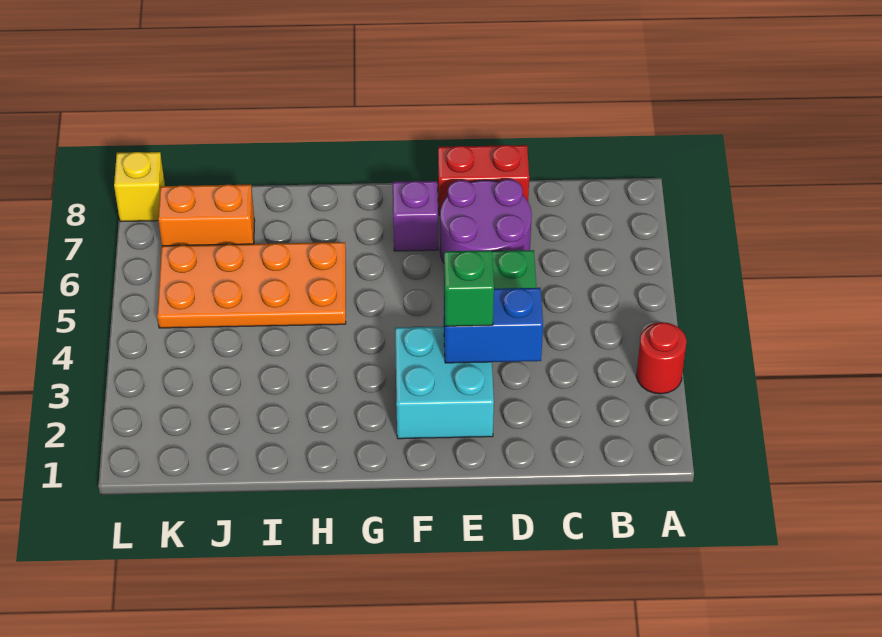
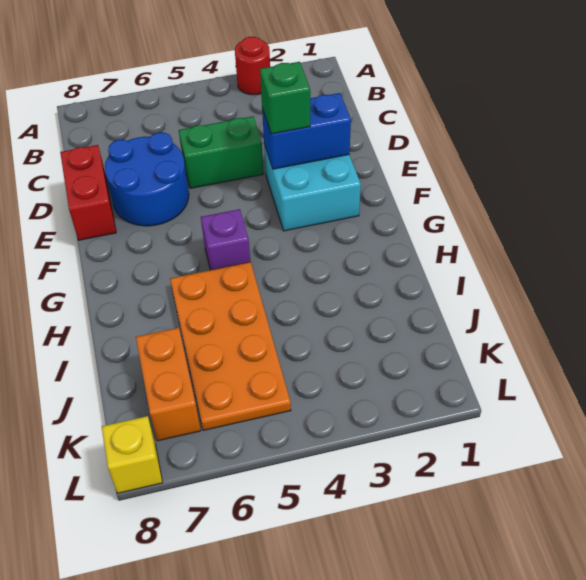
blue 1x2 brick [444,288,543,363] -> blue 1x2 brick turned to [262,93,351,169]
purple 2x2 round brick [440,179,532,263] -> blue 2x2 round brick [105,132,189,226]
purple 1x1 brick [393,181,438,251] -> purple 1x1 brick moved to [201,209,250,270]

